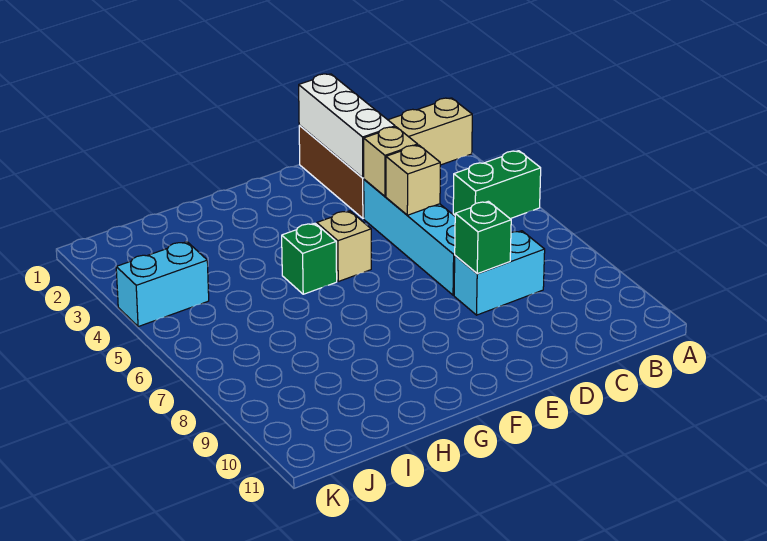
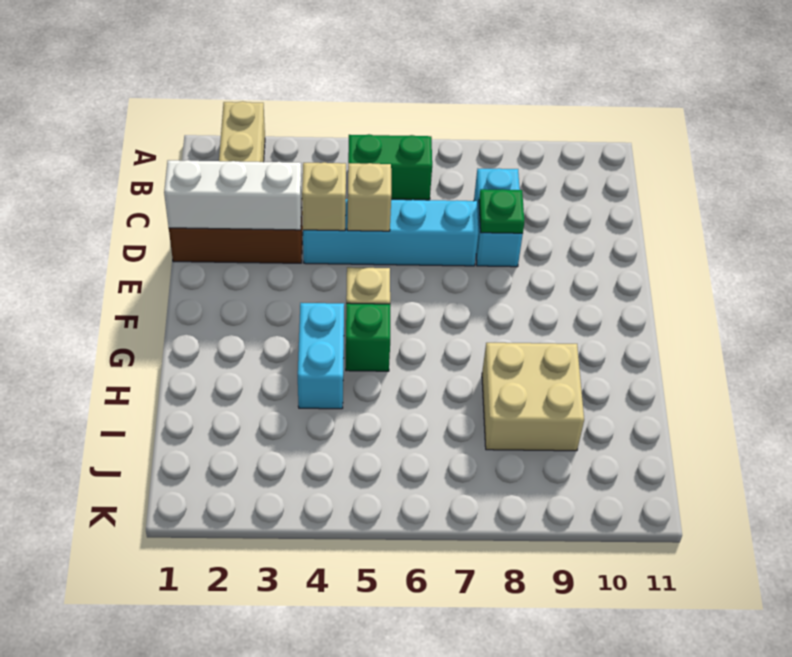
green 1x2 brick [453,151,541,219] -> green 1x2 brick turned to [348,134,432,200]
green 1x1 brick [455,201,511,274] -> green 1x1 plate [479,189,524,234]
none -> tan 2x2 brick [482,343,584,451]
cyan 1x2 brick [116,242,209,327] -> cyan 1x2 brick moved to [298,303,344,409]

